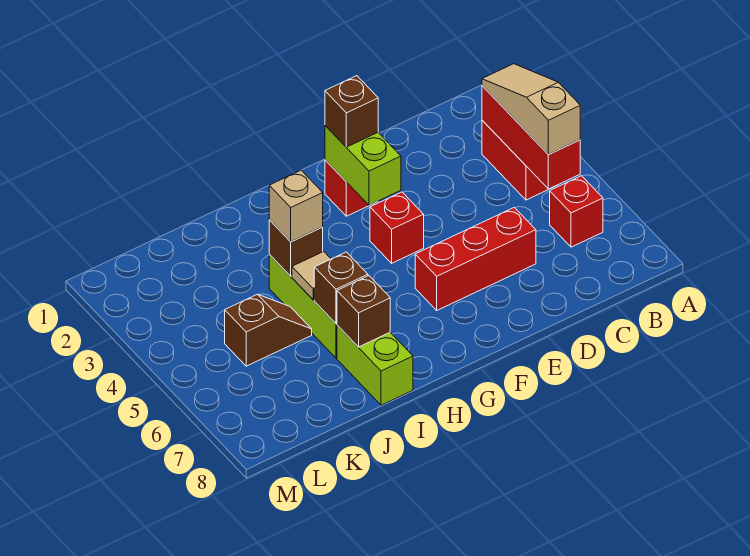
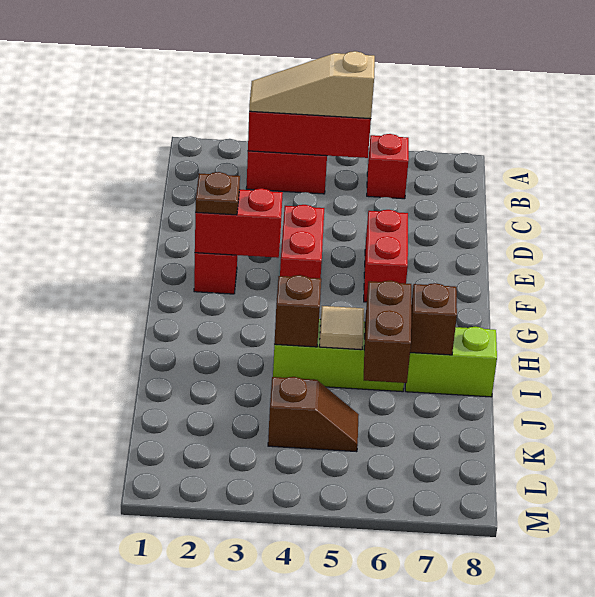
red 1x3 brick [415,207,536,310] -> red 1x2 brick [364,210,408,302]
lime 1x2 brick [325,125,401,205] -> red 1x2 brick [195,188,283,258]
brown 1x1 brick [325,76,378,147] -> brown 1x1 plate [195,172,240,215]
red 1x1 brick [370,192,424,263] -> red 1x2 brick [280,205,324,278]
tan 1x1 brick [269,170,323,242] -> none
brown 1x1 brick [314,252,368,324] -> brown 1x2 brick [364,281,411,383]
brown 1x2 slope [225,294,312,366] -> brown 1x2 slope turned to [268,377,359,452]

